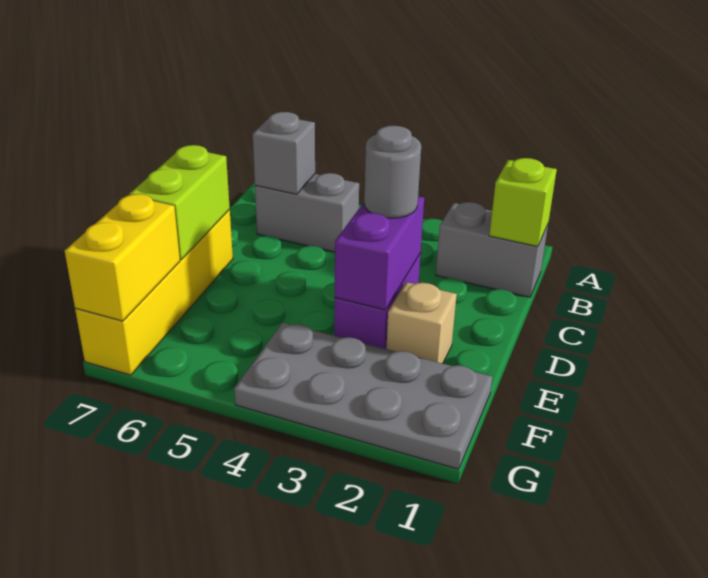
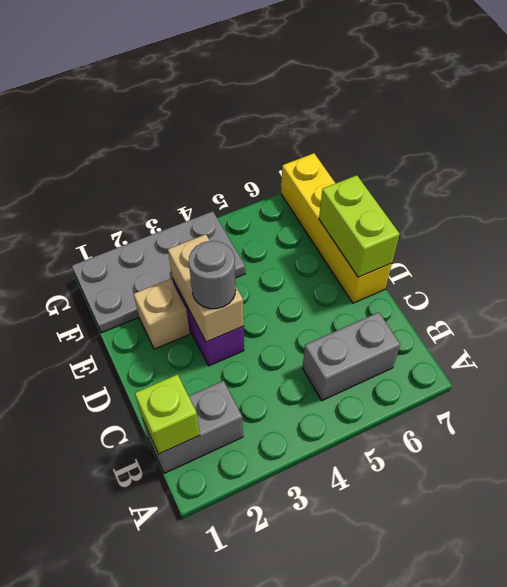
grey 1x1 brick [253,112,315,194] -> none
purple 1x2 brick [335,196,424,310] -> tan 1x2 brick [168,234,244,342]
yellow 1x2 brick [65,194,180,321] -> none

